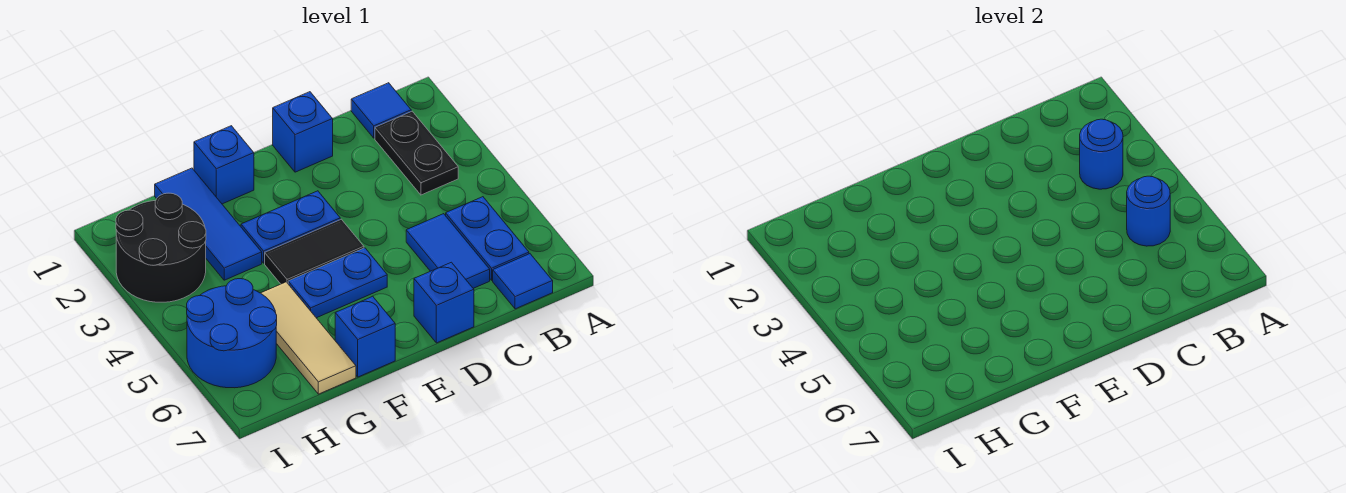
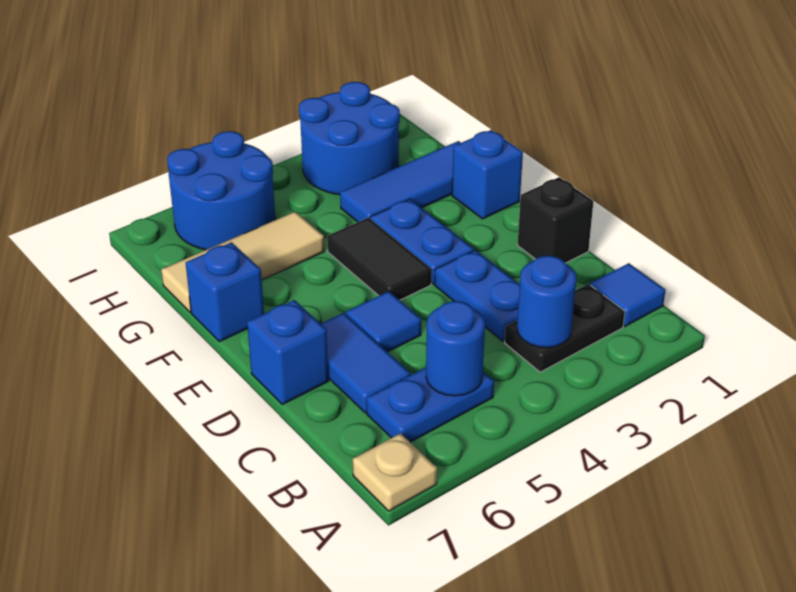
none -> tan 1x1 plate [353,433,437,511]
blue 1x1 tile [493,254,553,309] -> blue 1x1 tile moved to [346,291,421,352]
blue 1x2 tile [406,214,490,288] -> blue 1x2 tile turned to [321,313,411,413]
blue 1x1 brick [273,92,333,172] -> black 1x1 brick [518,177,594,263]
blue 1x2 plate [288,248,387,318] -> blue 1x2 plate moved to [435,250,520,341]
black 2x2 round brick [116,193,206,302] -> blue 2x2 round brick [299,82,400,195]

